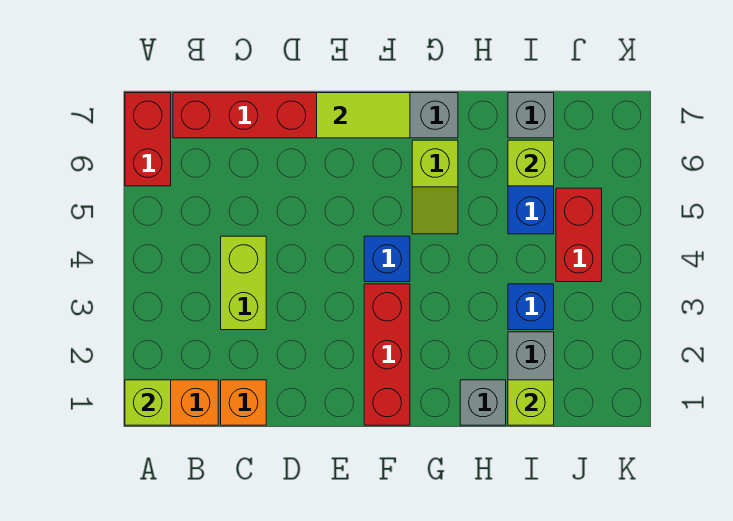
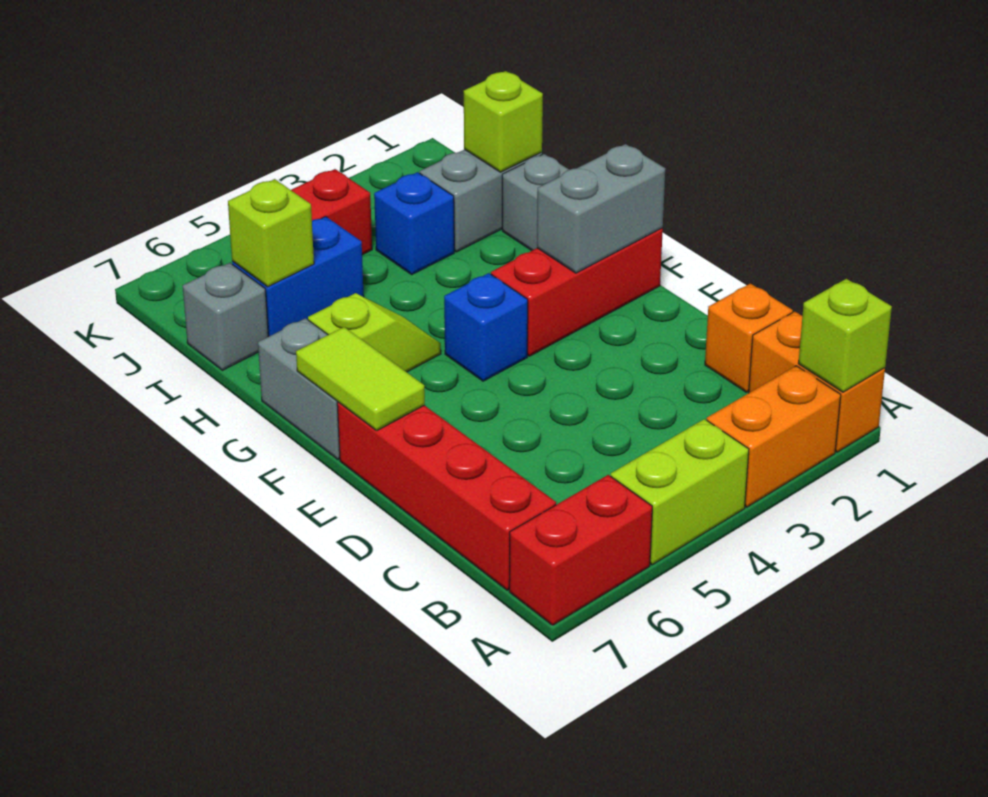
none -> orange 1x2 brick [707,366,841,507]
lime 1x2 brick [221,236,266,330] -> lime 1x2 brick moved to [611,419,749,565]
none -> grey 1x2 brick [537,144,665,273]

